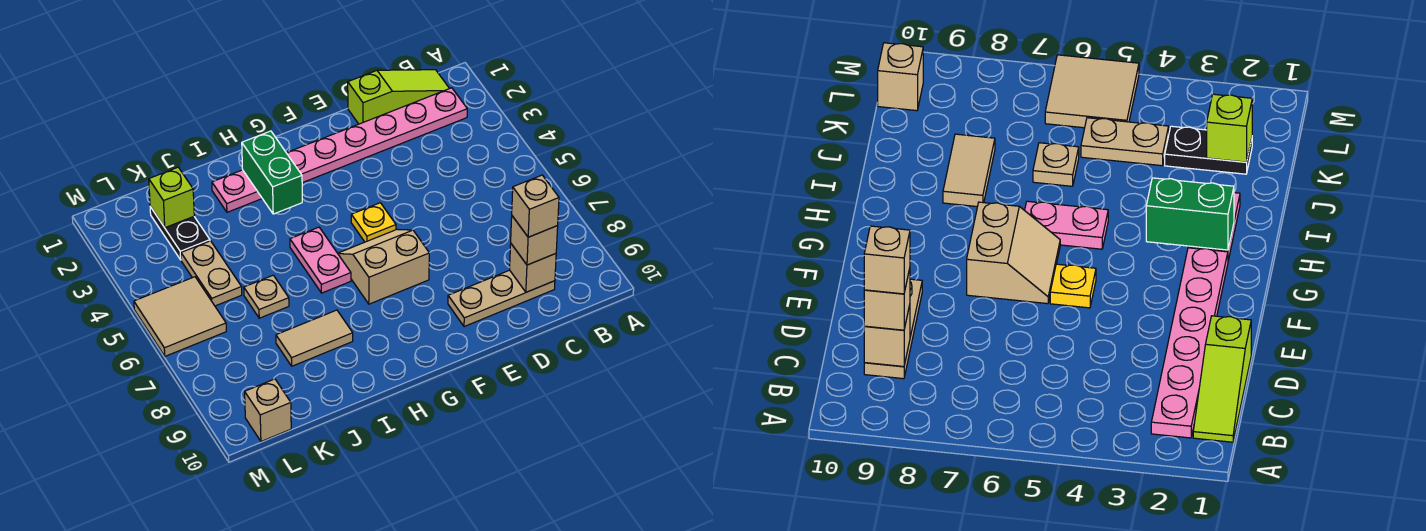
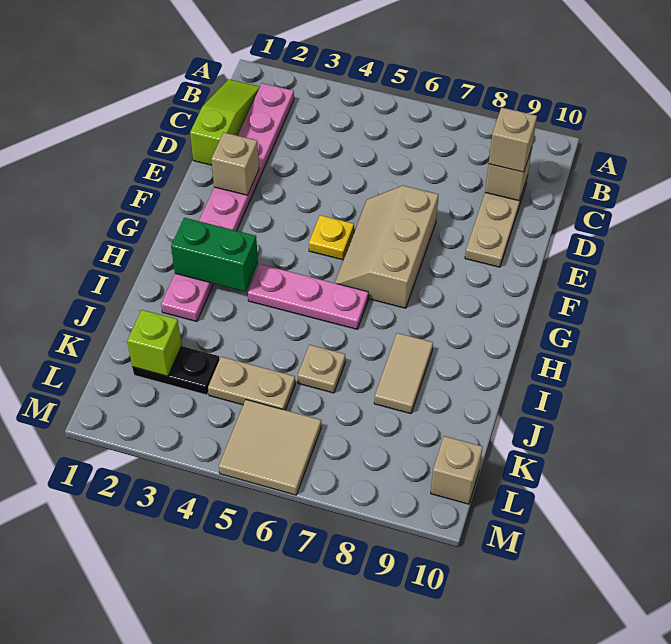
tan 1x1 brick [512,175,559,237] -> tan 1x1 brick moved to [211,133,259,195]
tan 2x2 slope [338,229,429,304] -> tan 2x3 slope [335,186,439,308]
pink 1x2 plate [290,227,351,293] -> pink 1x3 plate [248,264,368,329]

